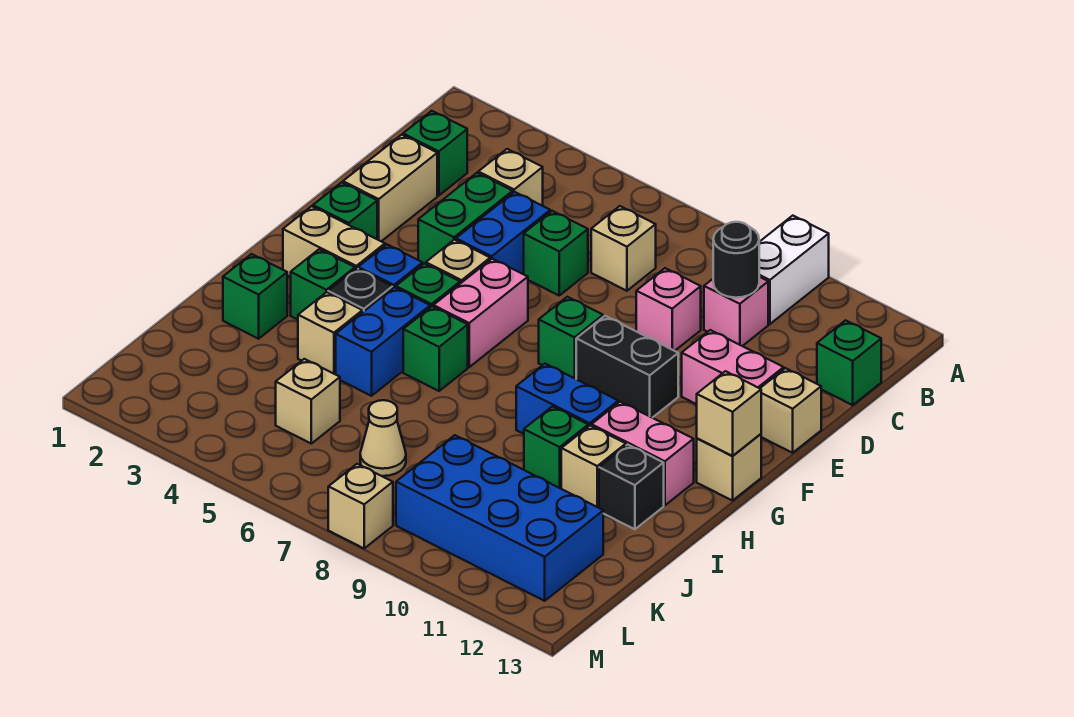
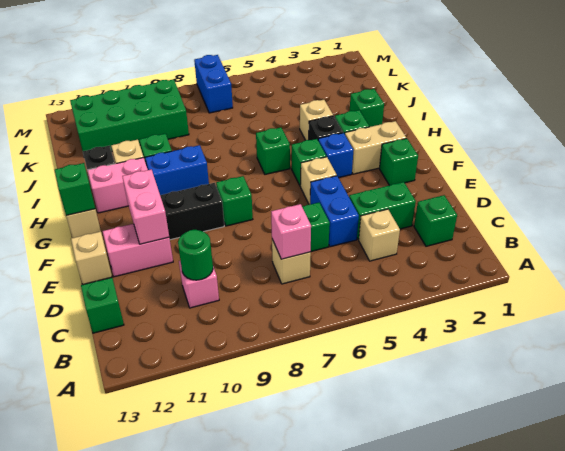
white 1x2 brick [759,216,829,324] -> none
black 1x1 round brick [713,222,759,298] -> green 1x1 round brick [178,230,213,280]
tan 1x2 brick [343,135,437,241] -> none
green 1x2 brick [418,173,513,264] -> green 1x2 brick turned to [349,182,416,240]
pink 1x1 brick [636,268,701,351] -> pink 1x1 brick moved to [271,204,311,259]
pink 1x2 brick [433,259,528,367] -> pink 1x2 brick moved to [122,169,169,244]
tan 1x1 brick [697,371,761,456] -> green 1x1 brick [55,163,95,215]
blue 1x2 brick [336,287,430,396] -> blue 1x2 brick moved to [194,55,233,113]
tan 1x1 brick [276,359,340,444] -> none
tan 1x1 cone [360,400,406,476] -> none
blue 2x4 brick [396,435,603,601] -> green 2x4 brick [70,79,189,151]
tan 1x1 brick [328,464,393,548] -> none

